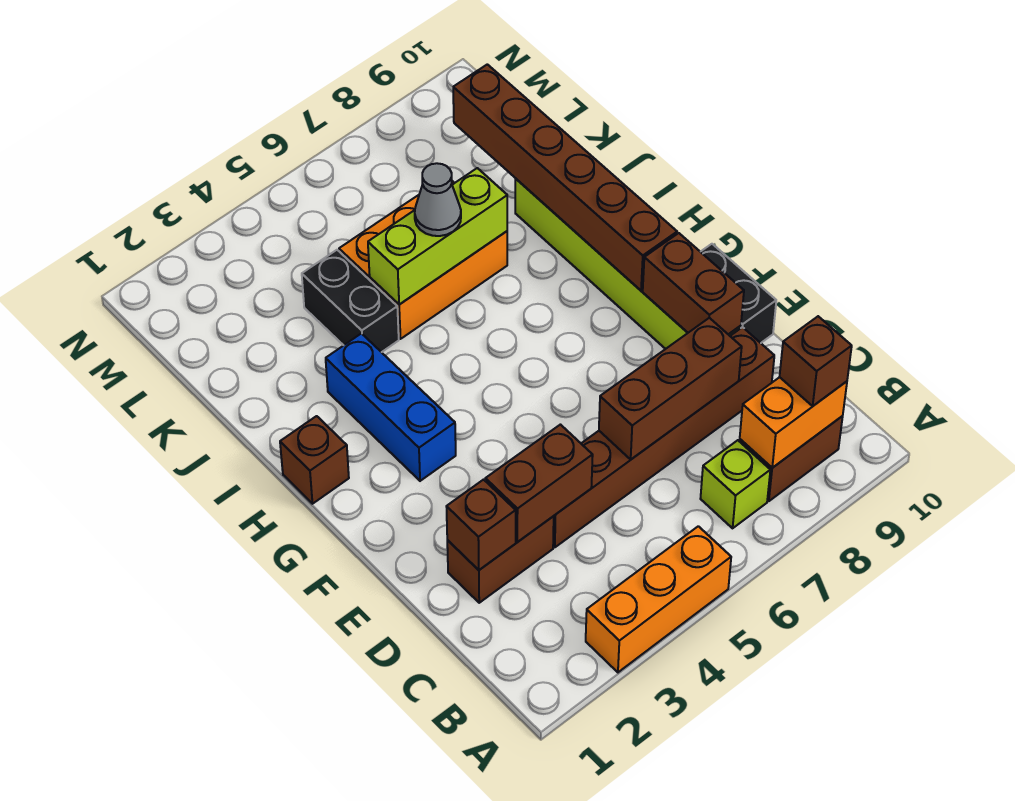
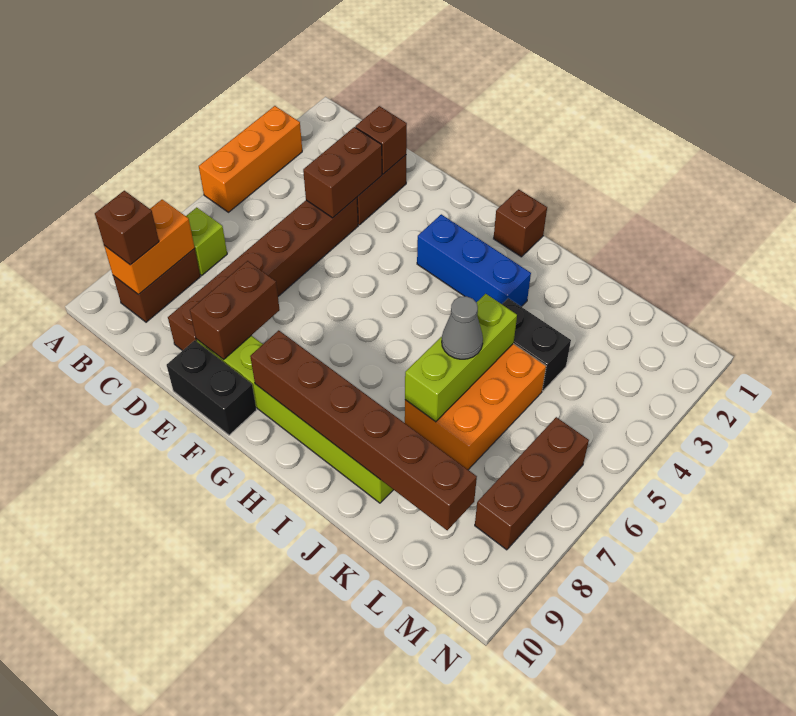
brown 1x3 brick [599,318,742,459] -> brown 1x3 brick moved to [475,417,589,550]
brown 1x2 brick [643,233,744,334] -> brown 1x2 brick turned to [190,261,280,360]

